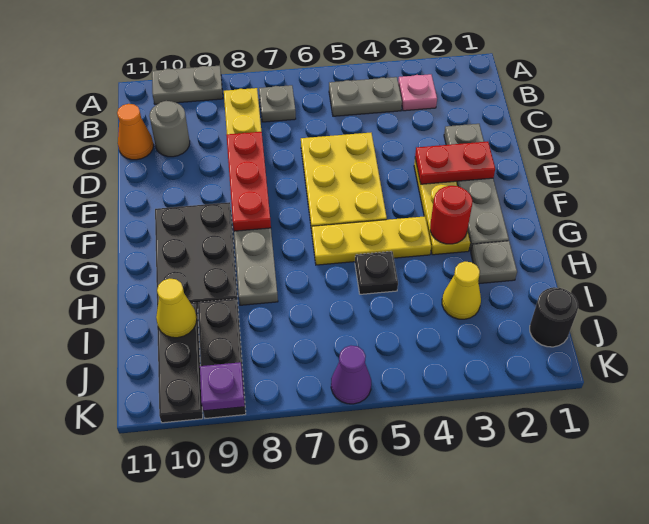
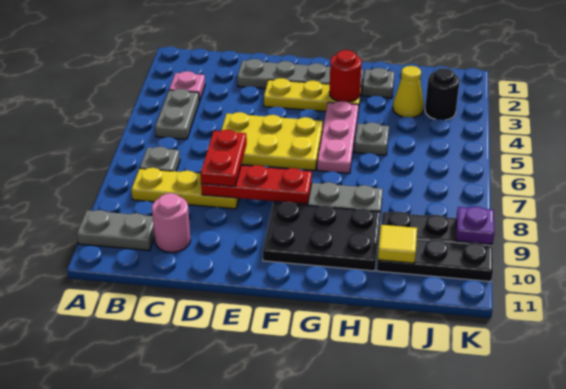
grey 1x2 plate [152,66,223,104] -> grey 1x2 plate turned to [77,210,155,251]
grey 1x1 round brick [149,101,190,157] -> pink 1x1 round brick [152,193,190,252]
orange 1x1 cone [117,104,153,160] -> none
red 1x2 plate [415,141,495,184] -> red 1x2 plate moved to [201,130,247,187]
yellow 1x3 plate [312,216,431,265] -> pink 1x3 plate [317,101,359,173]
black 1x1 plate [355,251,398,294] -> grey 1x1 plate [354,122,389,155]
yellow 1x1 cone [156,279,197,338] -> yellow 1x1 tile [378,225,417,263]
black 1x1 round brick [530,287,578,347] -> black 1x1 round brick moved to [425,68,460,120]
purple 1x1 cone [331,346,371,404] -> none

